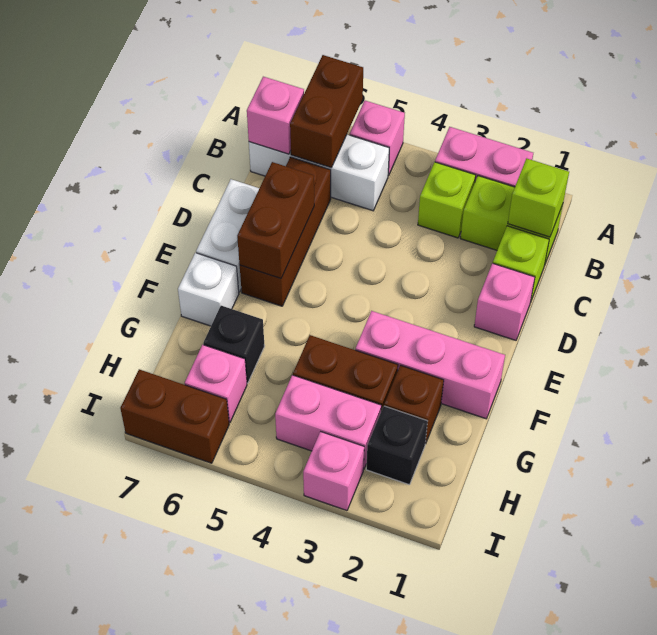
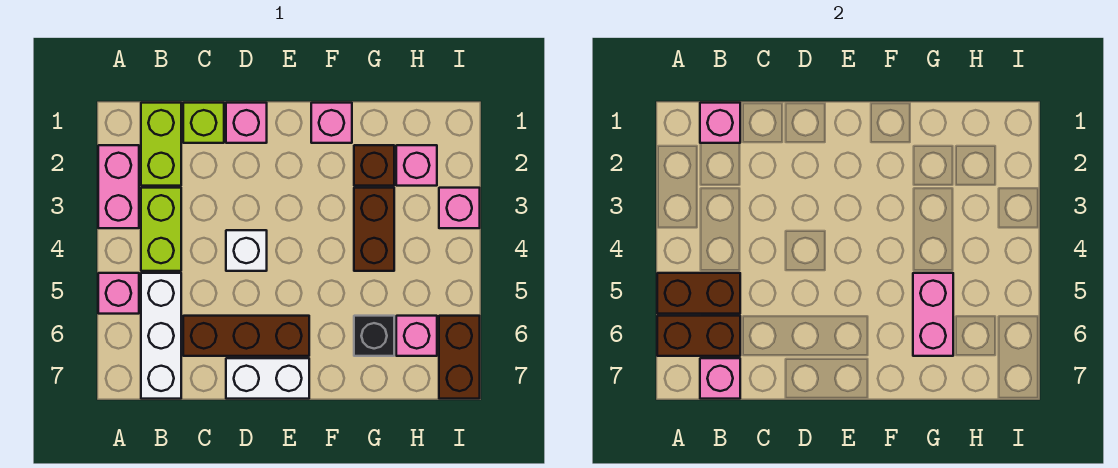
lime 1x1 brick [508,158,569,237] -> pink 1x1 brick [700,103,740,143]
lime 1x1 brick [418,162,476,238] -> lime 1x2 brick [141,188,181,271]
brown 1x2 brick [237,162,314,278] -> brown 1x2 brick moved to [657,273,740,314]
pink 1x3 brick [356,311,505,419] -> pink 1x1 brick [311,103,352,143]
white 1x1 brick [178,253,239,326] -> white 1x1 brick moved to [226,230,267,271]
black 1x1 brick [366,406,427,485] -> pink 1x1 brick [396,145,437,186]
pink 1x2 brick [275,375,381,468] -> pink 1x2 brick moved to [913,273,953,356]

